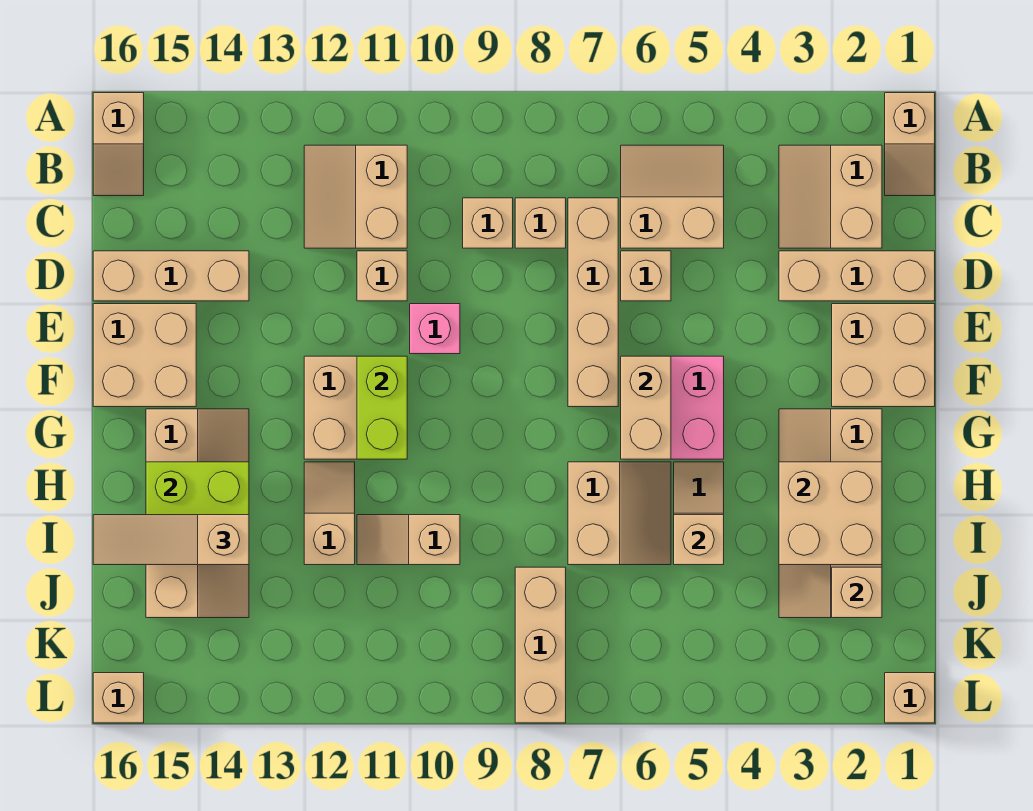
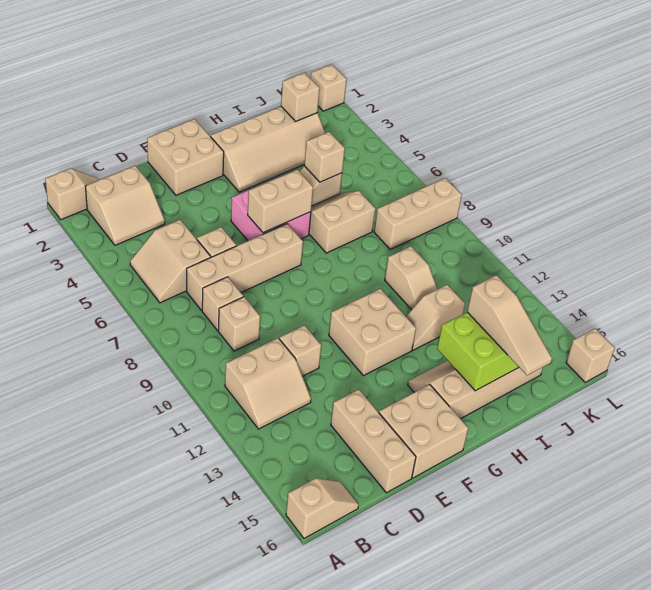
tan 1x3 brick [779,251,935,301] -> none
pink 1x1 brick [410,304,460,354] -> none
lime 1x2 brick [357,356,407,459] -> none
tan 2x2 brick [779,462,882,565] -> none

